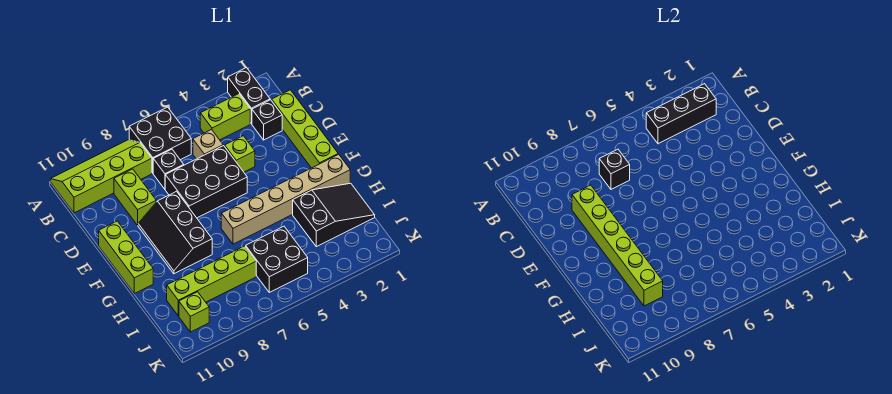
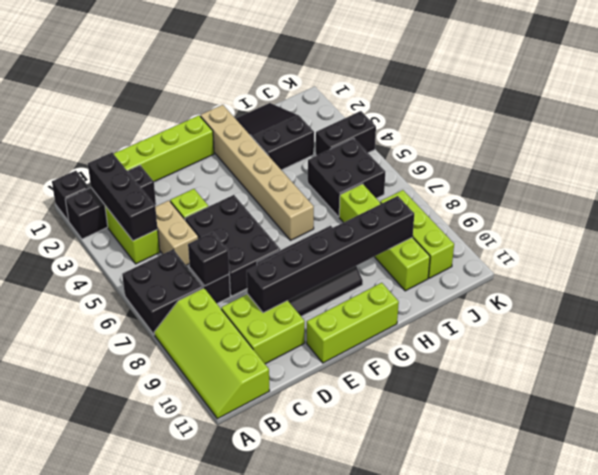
none -> black 1x1 brick [52,171,89,221]
tan 1x1 brick [193,130,223,159] -> tan 1x2 brick [155,201,198,265]
lime 1x2 brick [114,169,156,225] -> lime 2x2 brick [221,294,305,364]
lime 1x6 brick [572,185,663,306] -> black 1x6 brick [247,196,414,313]
none -> black 1x2 brick [316,111,376,156]
lime 1x1 brick [179,292,209,332] -> lime 1x3 brick [380,190,454,278]

